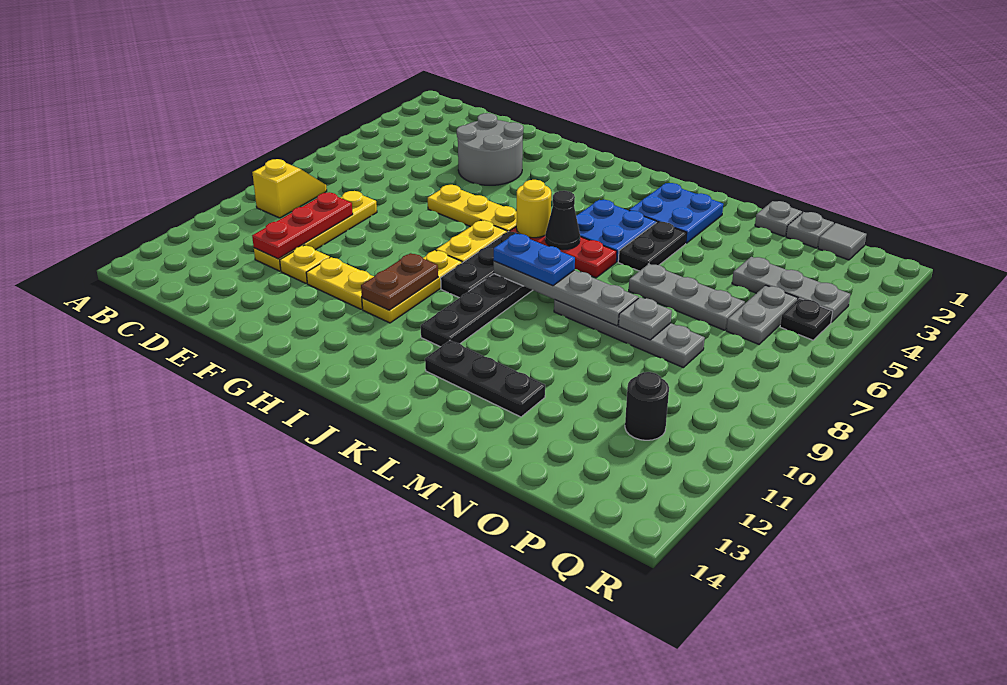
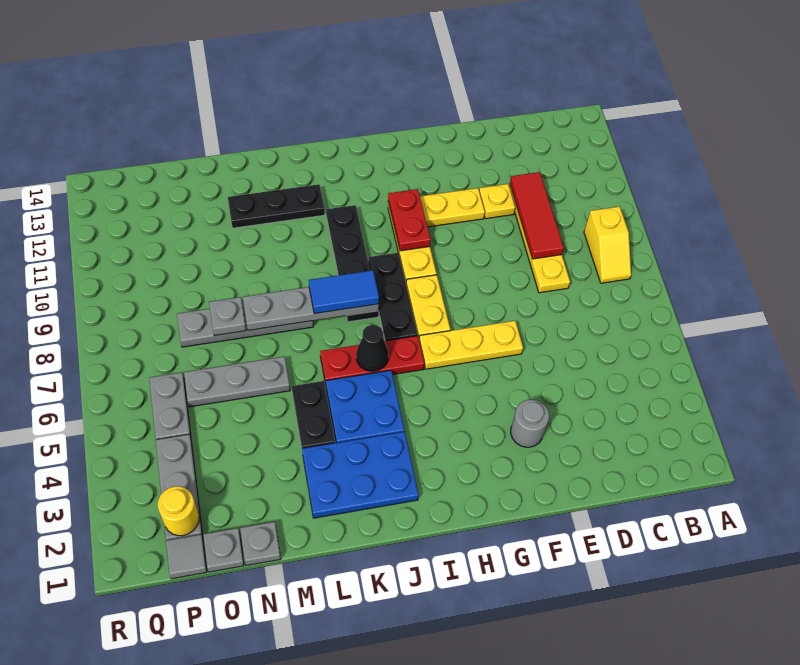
red 1x3 plate [252,192,353,259] -> red 1x3 tile [510,172,564,259]
grey 2x2 round brick [457,113,524,185] -> grey 1x1 round brick [511,400,549,447]
brown 1x2 plate [361,253,438,310] -> red 1x2 plate [388,189,431,251]
yellow 1x1 round brick [516,180,551,238] -> yellow 1x1 round brick moved to [158,486,199,536]
blue 1x2 plate [494,233,575,286] -> blue 1x2 tile [309,270,379,314]
blue 2x2 plate [629,183,723,243] -> blue 2x3 plate [302,432,419,518]
grey 1x3 plate [732,257,850,322] -> grey 1x3 plate turned to [156,434,203,540]
black 1x1 round brick [625,372,669,440] -> none
black 1x1 plate [780,298,833,340] -> none

